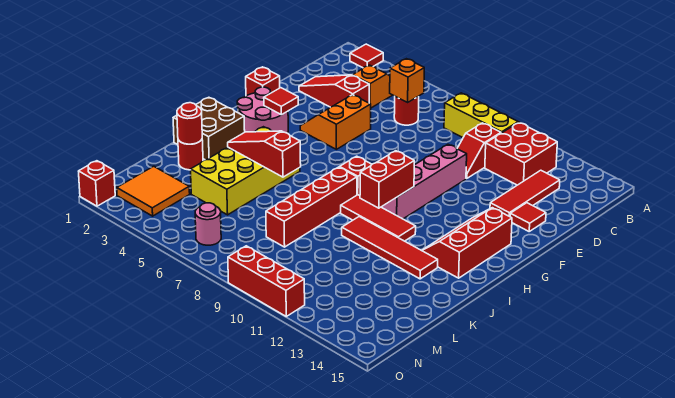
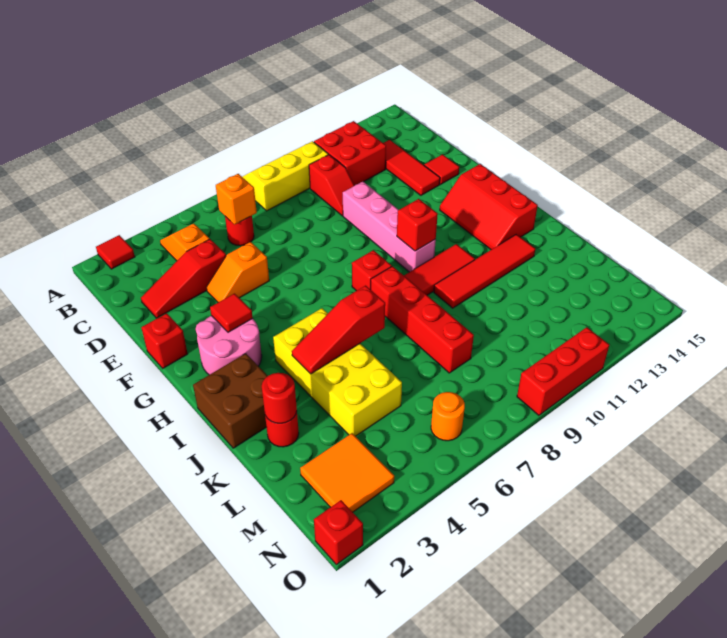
orange 2x2 slope [300,95,371,149] -> orange 1x2 slope [206,242,269,302]
red 1x2 brick [360,151,414,208] -> red 1x1 brick [397,199,438,251]
pink 1x1 round brick [195,203,221,245] -> orange 1x1 round brick [431,392,465,441]

